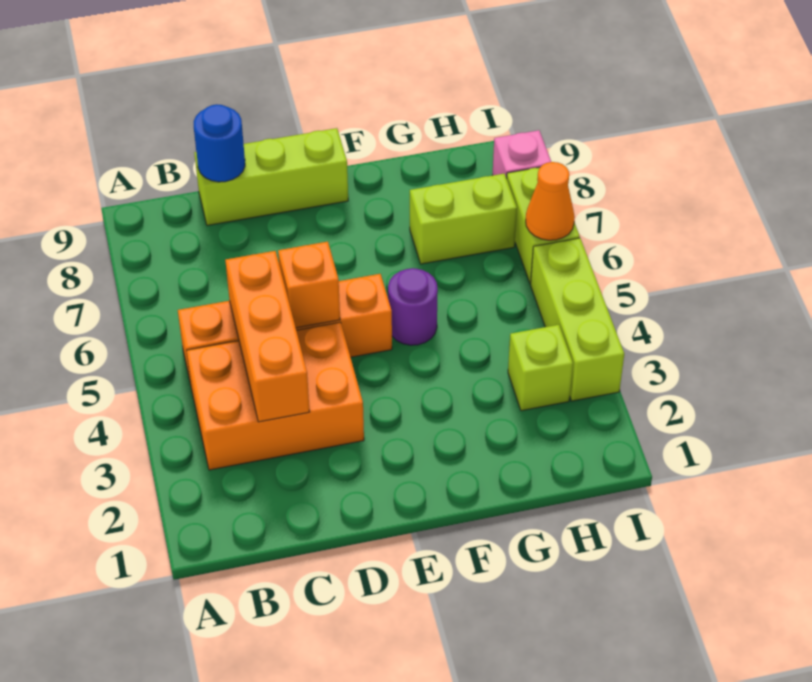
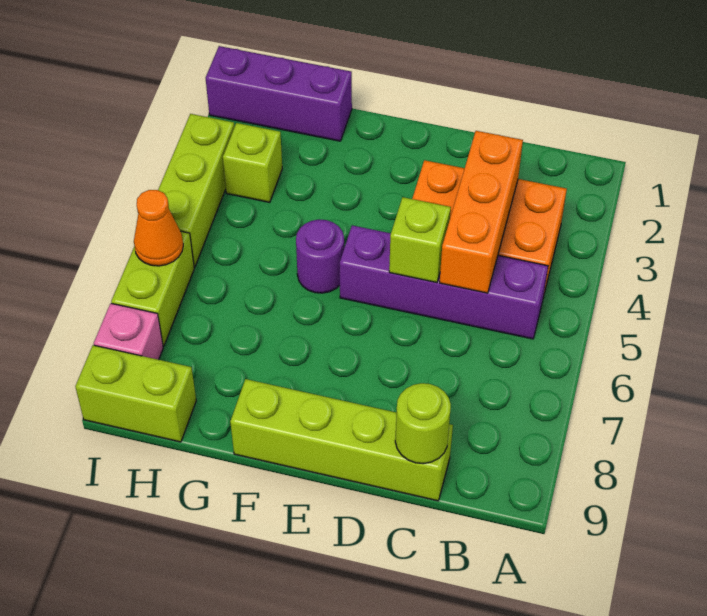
orange 1x4 brick [178,274,392,384] -> purple 1x4 brick [340,225,548,339]
lime 1x3 brick [194,128,348,225] -> lime 1x4 brick [230,379,453,501]
blue 1x1 round brick [194,104,245,182] -> lime 1x1 round brick [395,383,451,464]
orange 1x1 brick [278,242,340,328] -> lime 1x1 brick [389,197,451,283]
none -> purple 1x3 brick [206,46,352,141]
lime 1x2 brick [410,174,517,264] -> lime 1x2 brick moved to [75,345,196,442]

